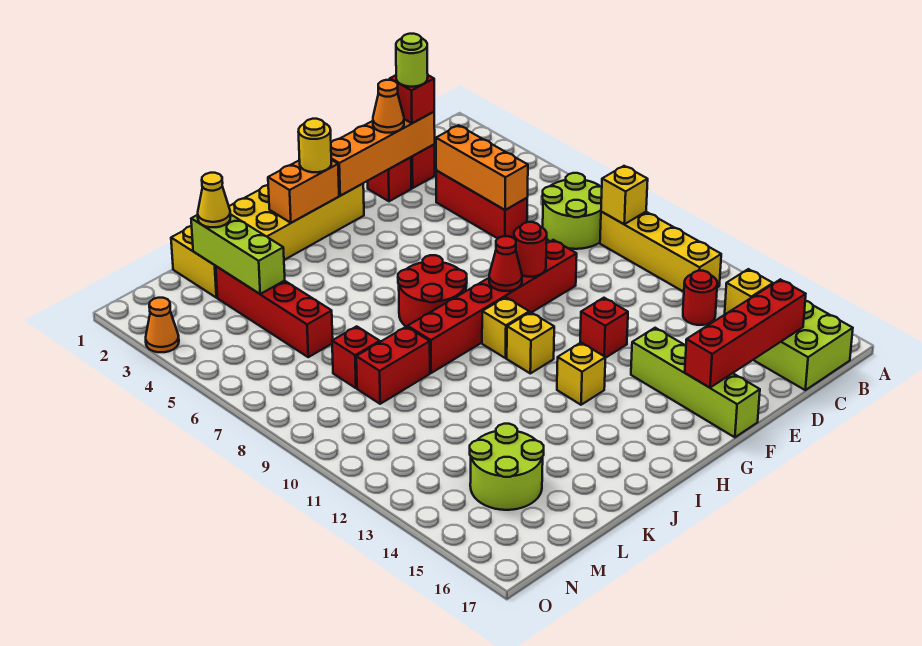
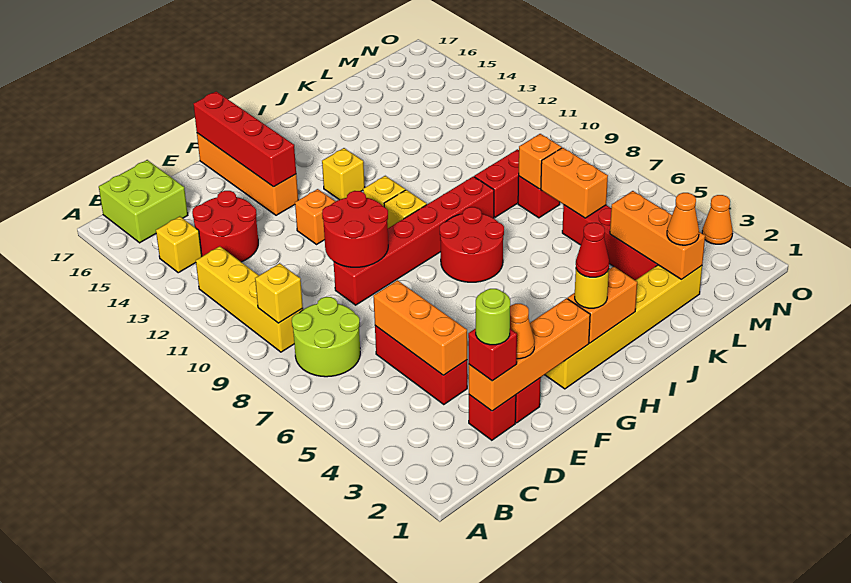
red 1x1 round brick [683,271,717,325] -> red 2x2 round brick [192,191,258,262]
red 1x4 brick [685,279,806,388] -> red 1x4 brick turned to [193,91,296,187]
red 1x1 round brick [514,222,547,277] -> red 2x2 round brick [322,191,388,267]
red 1x1 brick [580,298,628,357] -> orange 1x1 brick [295,189,336,244]
lime 1x4 brick [631,328,760,437] -> orange 1x4 brick [197,133,298,215]
yellow 2x6 brick [171,184,364,298] -> yellow 1x6 brick [545,265,702,389]
red 1x1 cone [489,236,522,291] -> red 1x1 cone moved to [576,223,609,277]
lime 1x3 brick [191,214,285,294] -> orange 1x3 brick [610,191,705,279]
yellow 1x1 cone [198,173,231,227] -> orange 1x1 cone [667,193,699,245]
none -> orange 1x2 brick [541,148,608,218]
none -> orange 1x1 brick [519,134,562,189]
lime 2x2 round brick [470,424,544,510] -> none

